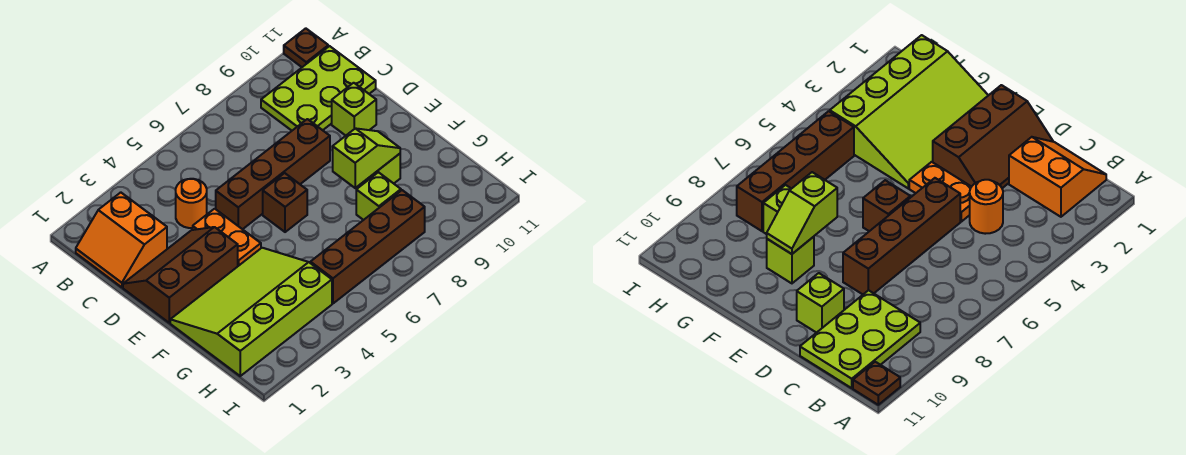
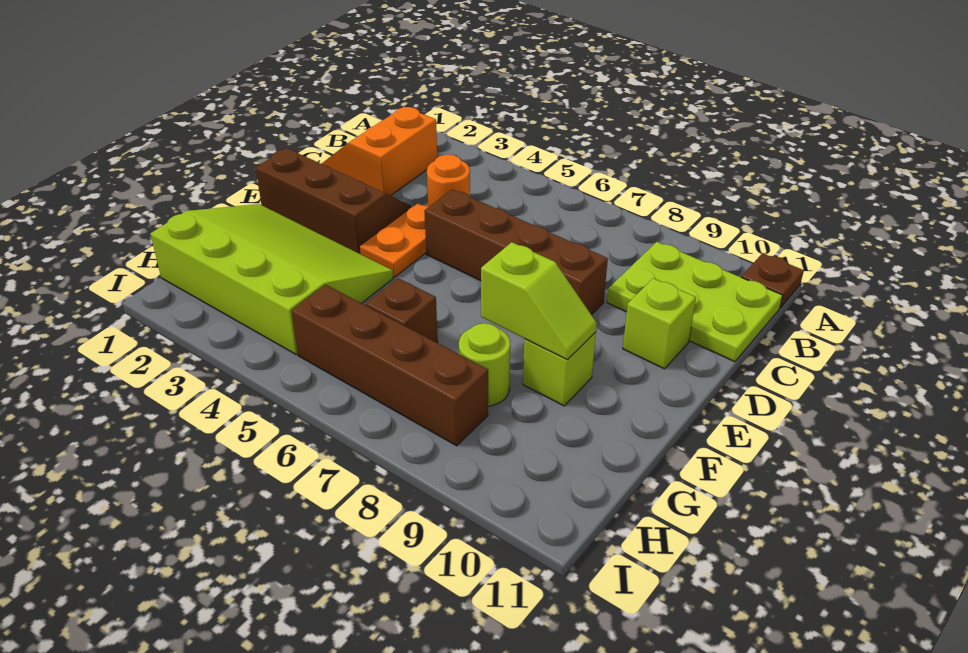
brown 1x1 brick [263,173,307,232] -> brown 1x1 brick moved to [366,278,438,343]
lime 1x1 brick [356,172,401,220] -> lime 1x1 round brick [459,323,510,406]

